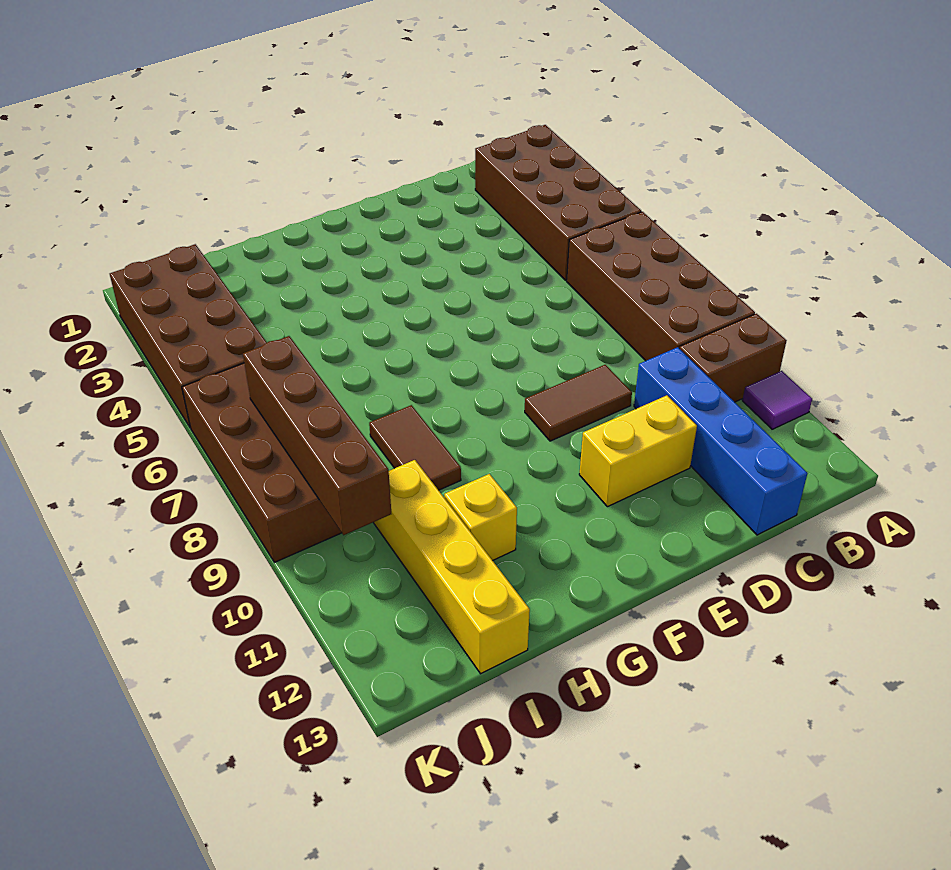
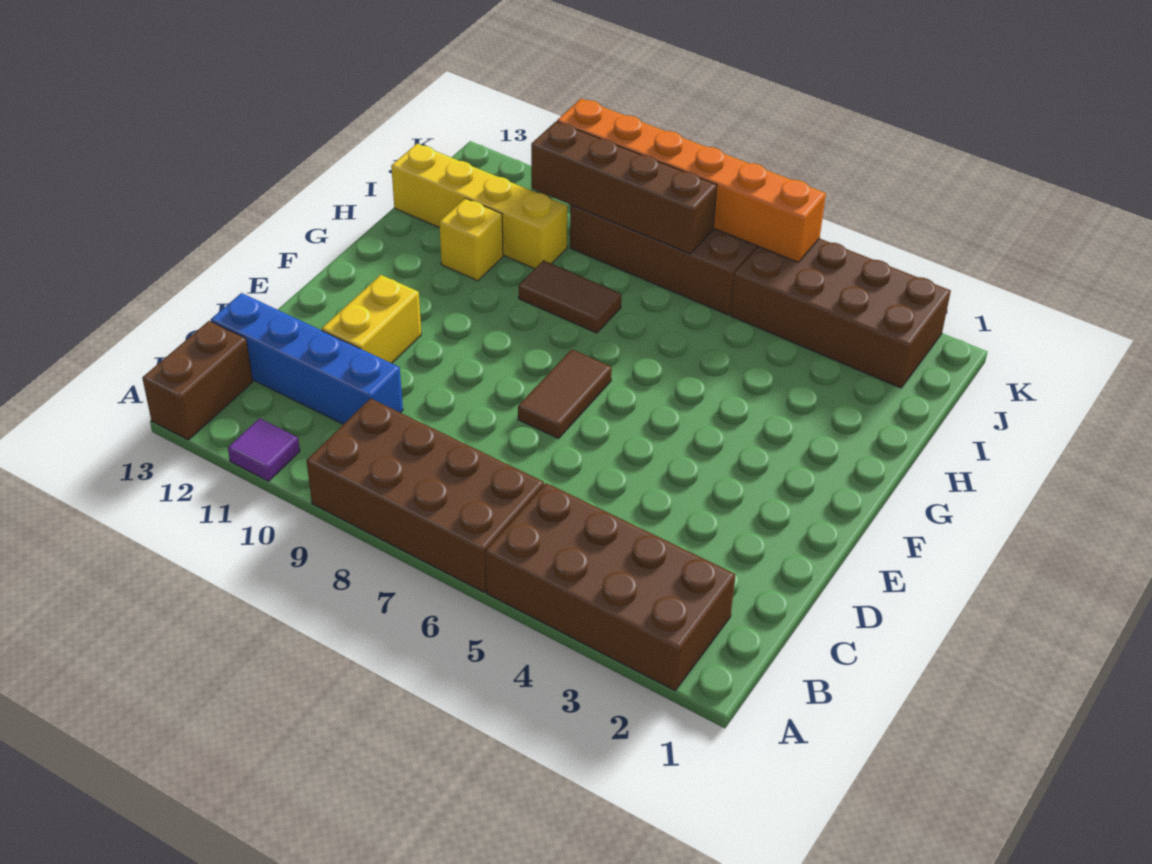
brown 1x2 brick [679,314,787,402] -> brown 1x2 brick moved to [142,321,253,440]
brown 1x2 tile [525,365,632,441] -> brown 1x2 tile moved to [518,349,612,438]
none -> orange 1x6 brick [557,99,826,262]

